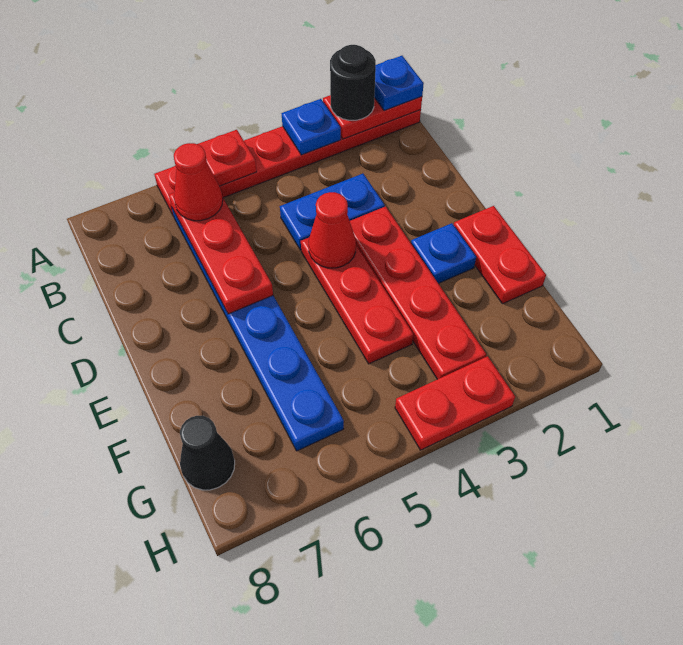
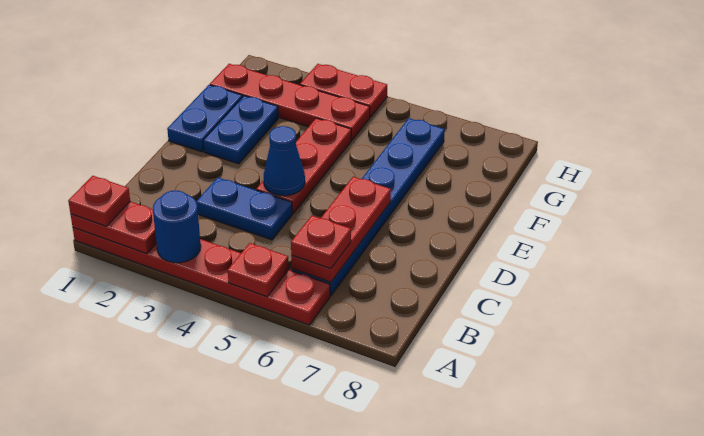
blue 1x1 plate [374,56,424,111] -> red 1x1 plate [68,176,130,226]
black 1x1 round brick [330,45,376,120] -> none
blue 1x1 plate [282,99,341,155] -> blue 1x1 round brick [153,191,201,263]
red 1x1 cone [174,143,223,221] -> red 1x1 plate [291,216,351,269]
red 1x4 plate [350,207,486,379] -> red 1x4 plate turned to [210,64,370,140]
red 1x1 cone [309,192,356,268] -> blue 1x1 cone [264,126,305,196]
red 1x2 plate [454,206,546,304] -> blue 1x2 plate [167,85,242,152]
blue 1x1 plate [411,223,476,283] -> blue 1x2 plate [203,96,278,164]
black 1x1 cone [180,416,235,490] -> none

